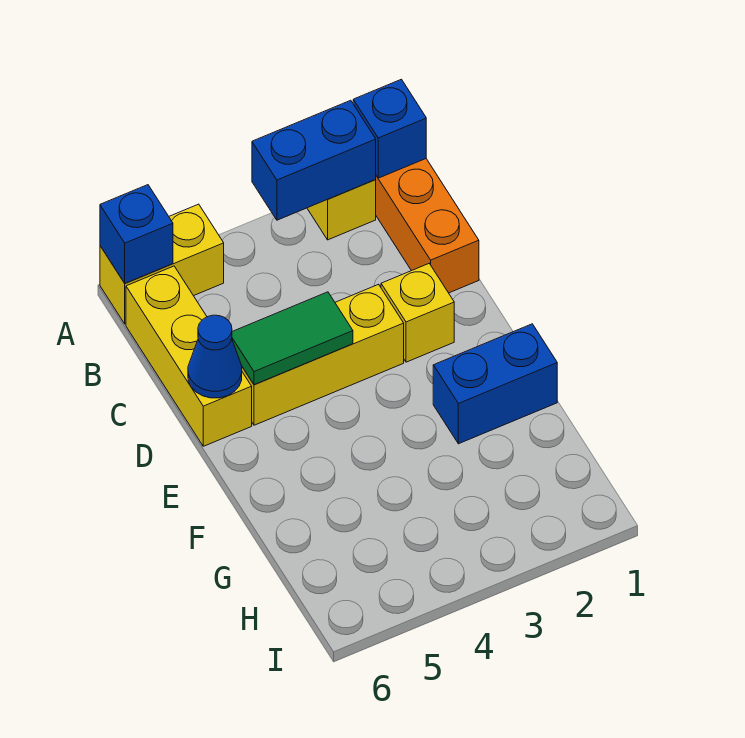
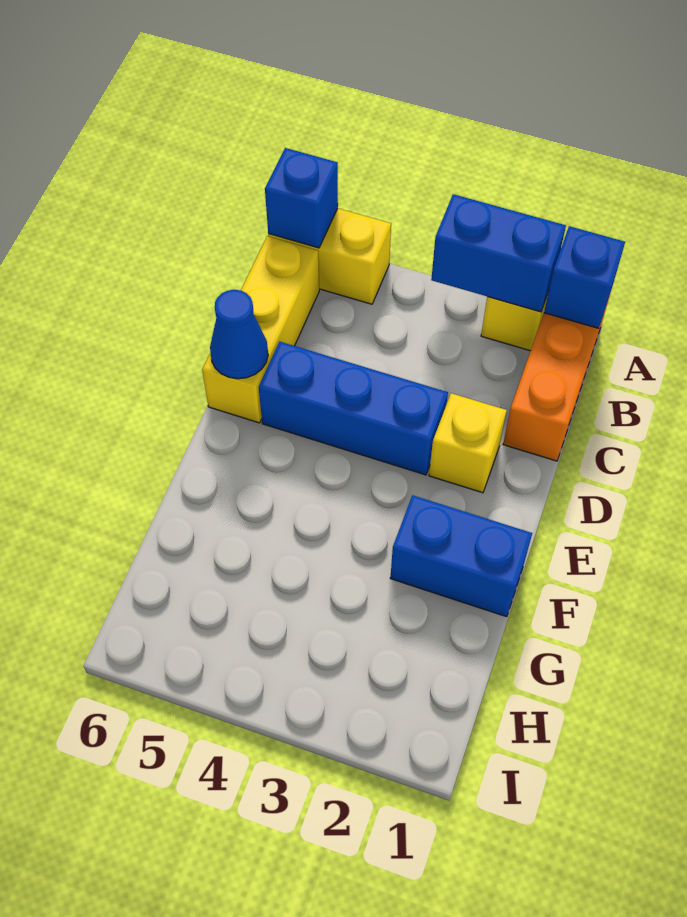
yellow 1x3 brick [242,284,404,425] -> blue 1x3 brick [259,342,448,475]
green 1x2 tile [232,292,353,385] -> none

